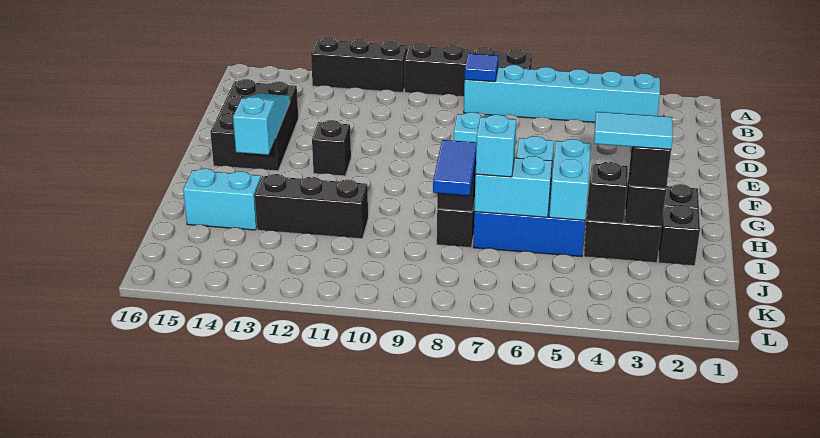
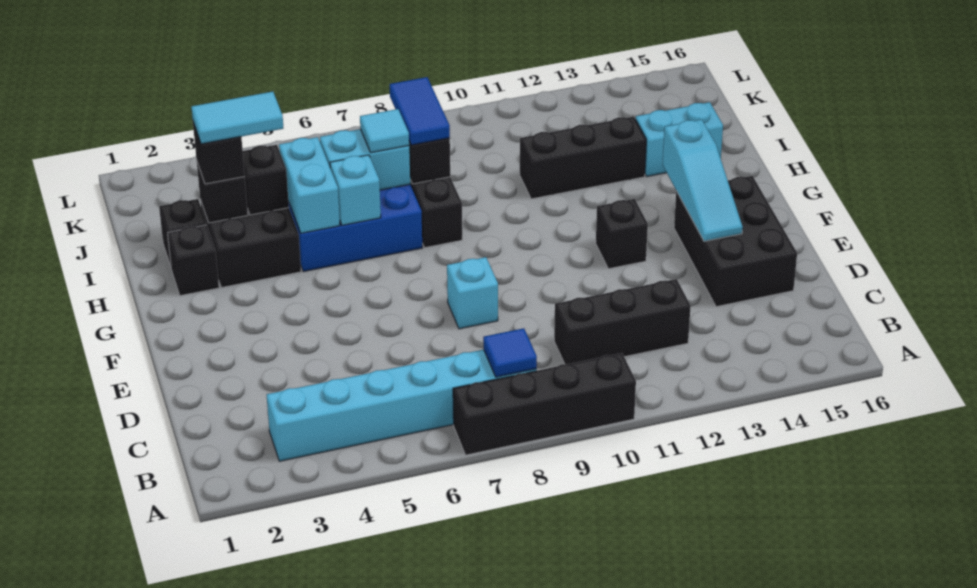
black 1x3 brick [311,37,407,92] -> black 1x3 brick moved to [554,279,691,364]
cyan 1x1 brick [476,115,516,177] -> cyan 1x1 tile [360,109,409,153]

